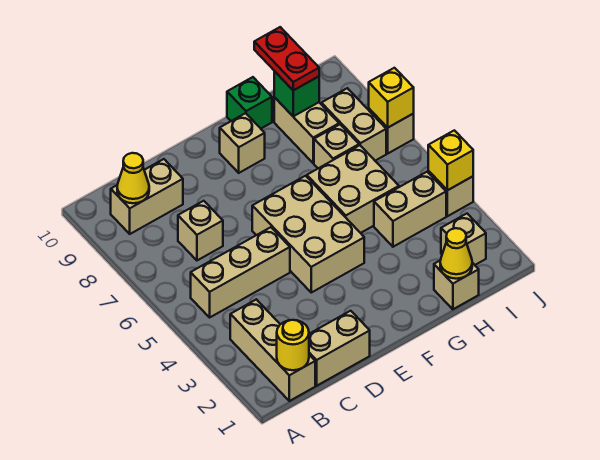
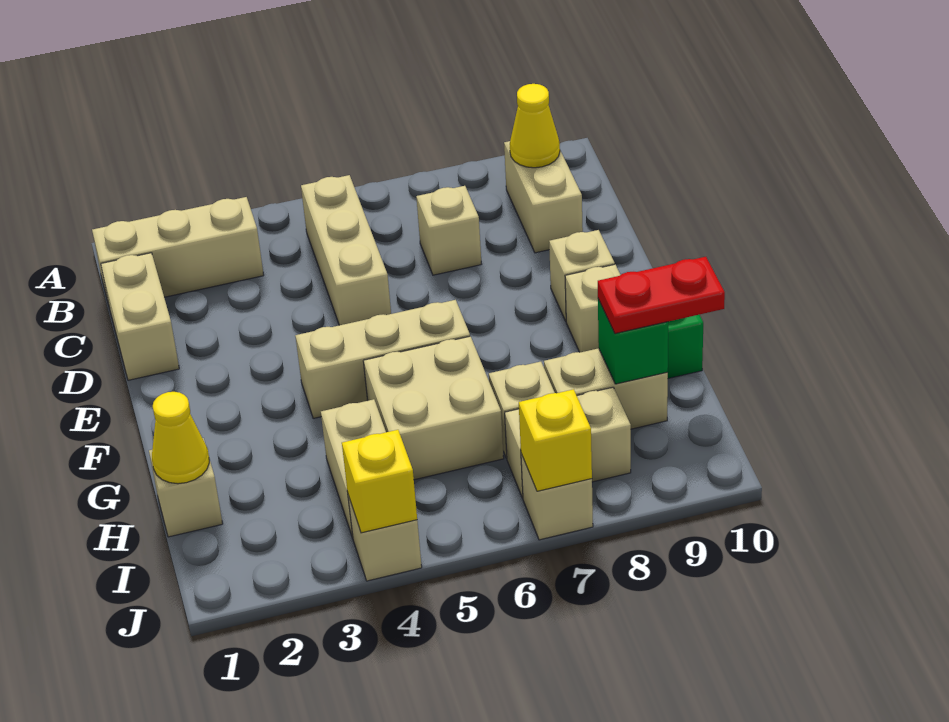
yellow 1x1 round brick [277,320,309,370] -> none
tan 2x3 brick [252,176,364,293] -> tan 1x3 brick [295,300,470,418]
tan 1x1 brick [441,214,486,265] -> tan 1x1 brick moved to [549,230,615,321]

